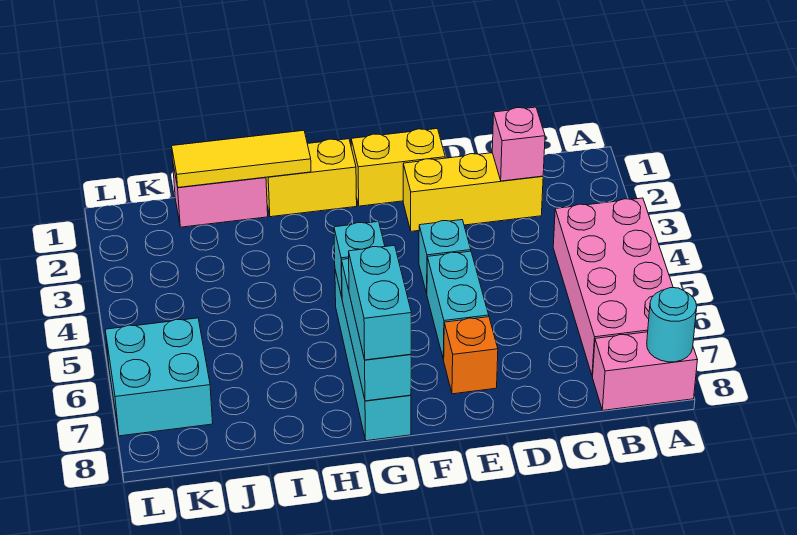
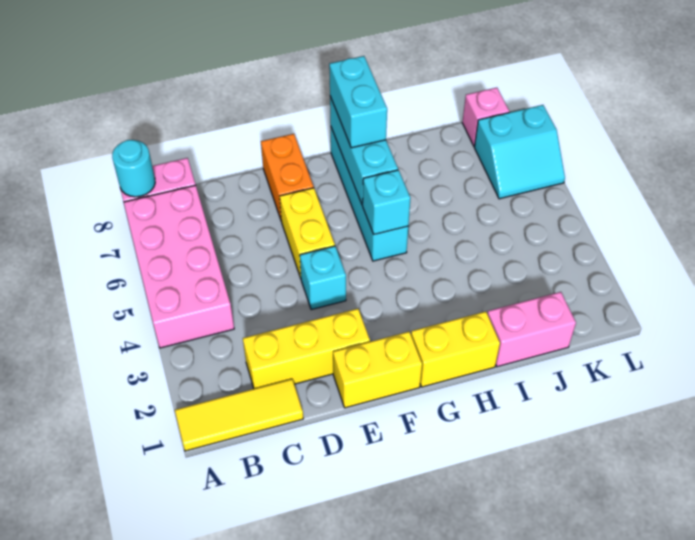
pink 1x1 brick [492,107,545,181] -> pink 1x1 brick moved to [462,88,509,146]
cyan 1x2 brick [427,251,489,360] -> yellow 1x2 brick [280,188,335,278]
orange 1x1 brick [444,317,498,394] -> orange 1x2 brick [261,134,314,219]
yellow 1x3 tile [172,130,311,187] -> yellow 1x3 tile moved to [175,379,303,451]
cyan 2x2 brick [105,318,213,436] -> cyan 2x2 slope [474,105,565,199]

